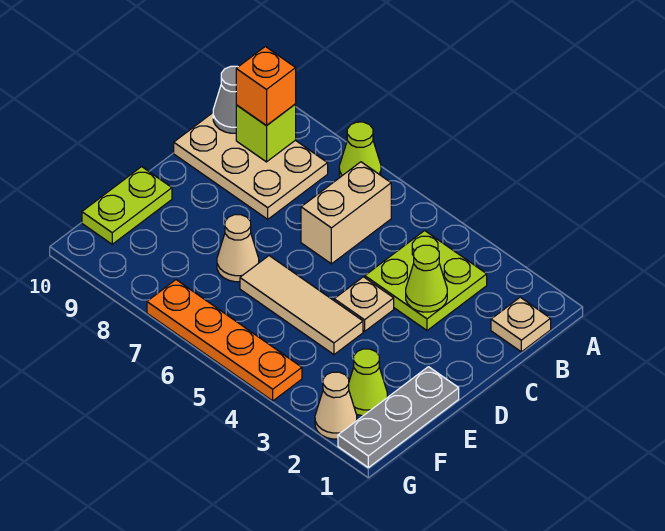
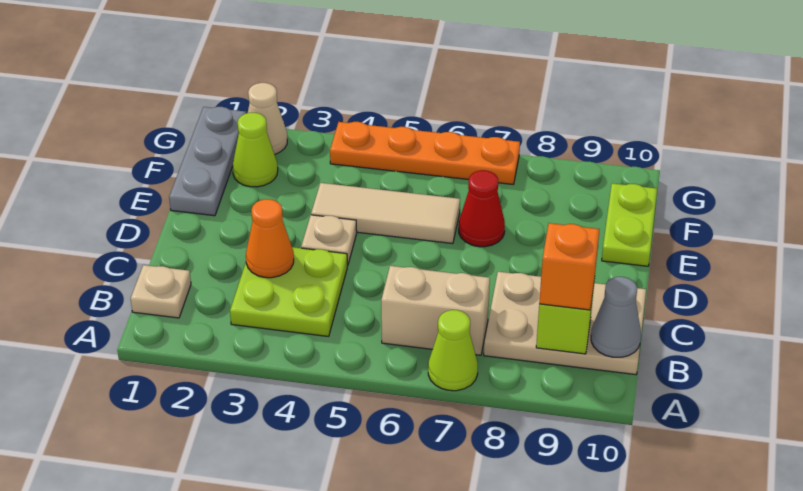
tan 1x2 brick [301,162,391,264] -> tan 1x2 brick turned to [381,266,490,355]
lime 1x1 cone [406,245,447,312] -> orange 1x1 cone [246,199,294,278]
tan 1x1 cone [217,215,259,282] -> red 1x1 cone [459,170,505,247]

